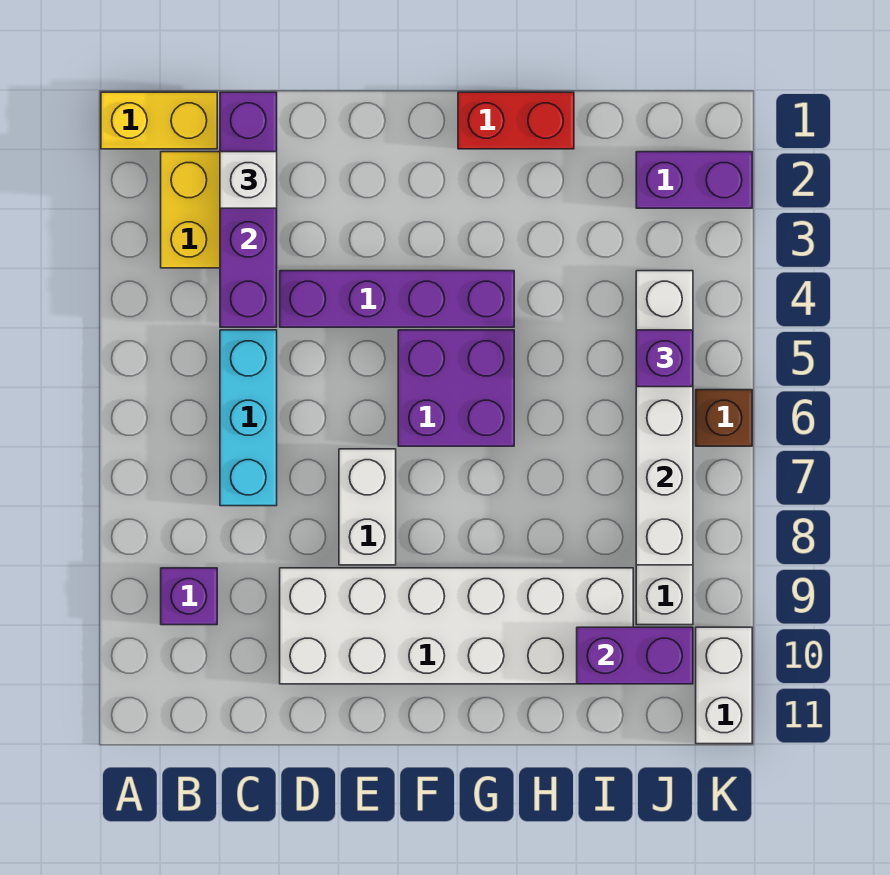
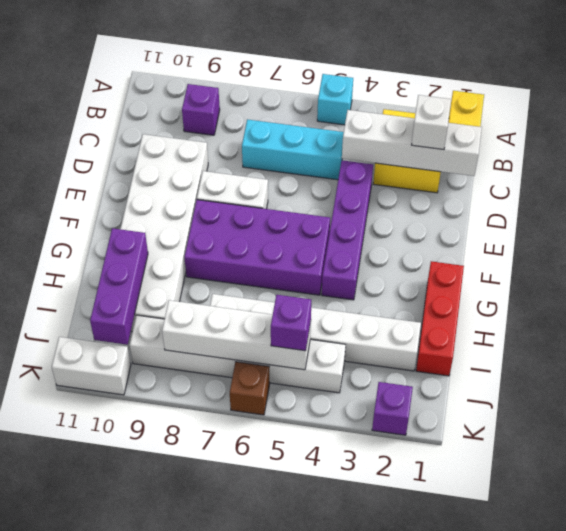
none -> cyan 1x1 brick [317,74,353,125]
purple 1x4 brick [220,92,277,327] -> white 1x4 brick [342,110,482,176]
purple 2x2 brick [398,330,514,446] -> purple 2x4 brick [184,200,330,295]
red 1x2 brick [458,92,574,149] -> red 1x3 brick [416,261,464,376]
none -> white 1x6 brick [210,294,421,371]
purple 1x2 brick [577,627,693,684] -> purple 1x3 brick [90,228,148,345]
purple 1x2 brick [636,152,752,208] -> purple 1x1 brick [372,382,413,435]

